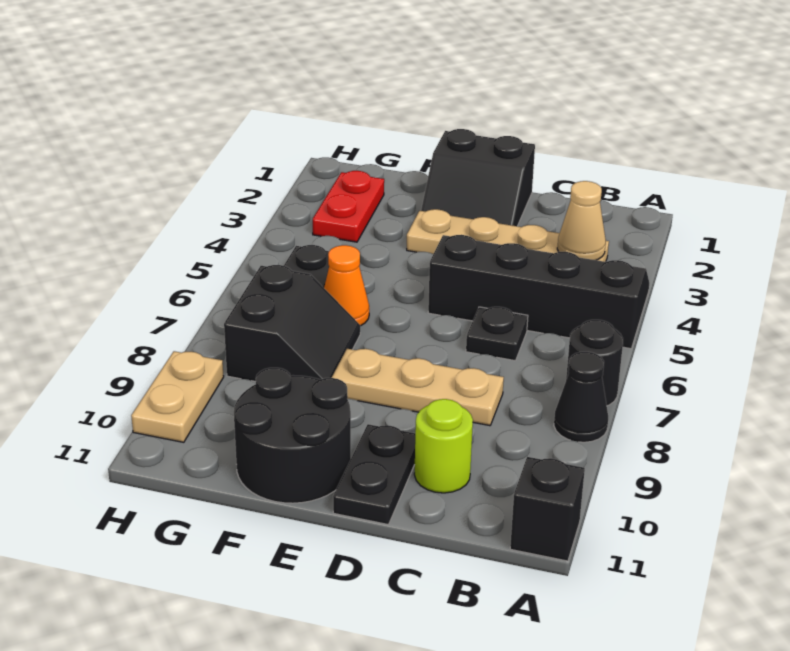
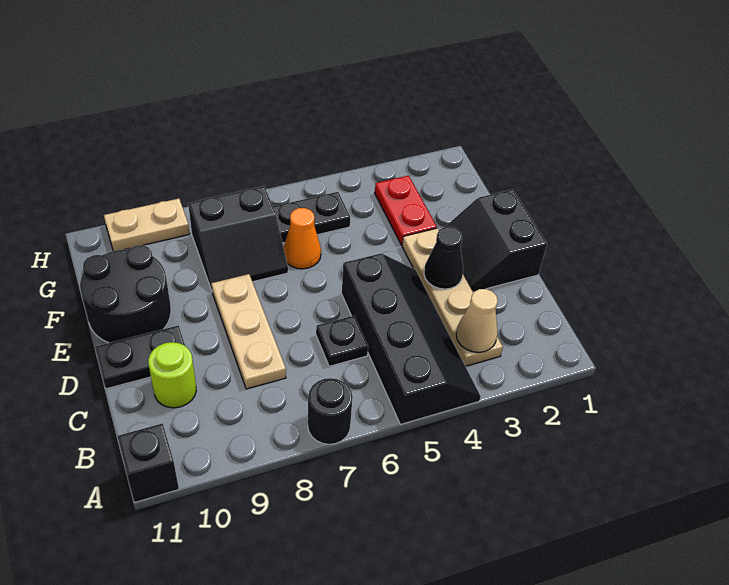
black 1x1 cone [554,352,608,442] -> black 1x1 cone moved to [424,227,463,289]
red 1x2 plate [313,171,384,242] -> red 1x2 plate turned to [375,176,437,245]

